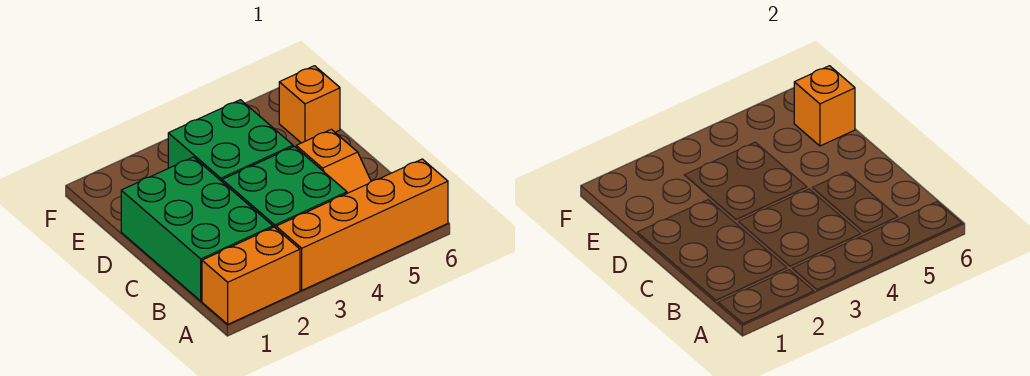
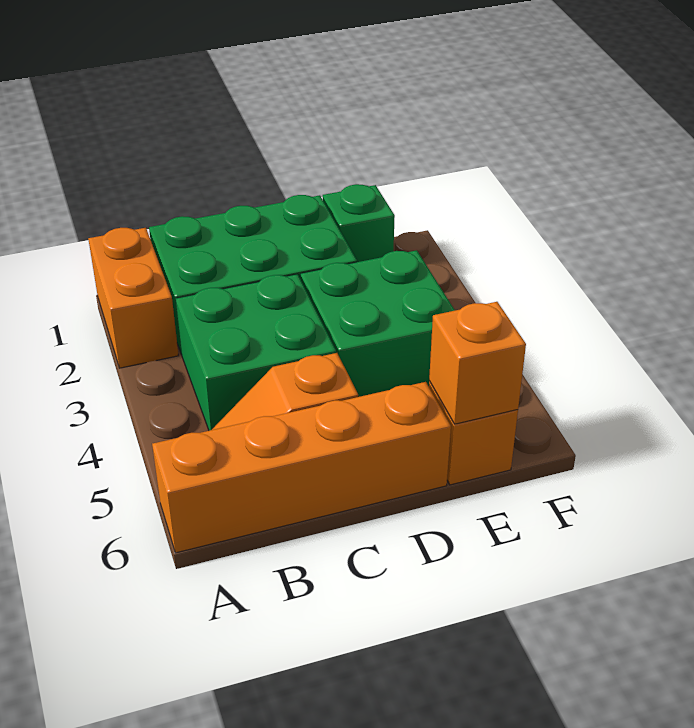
orange 1x4 brick [276,159,448,290] -> orange 1x4 brick turned to [152,382,451,553]
none -> green 1x1 brick [323,184,395,262]

